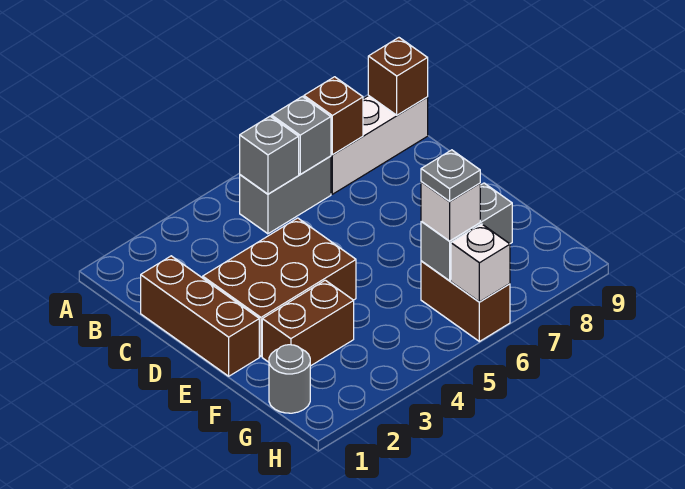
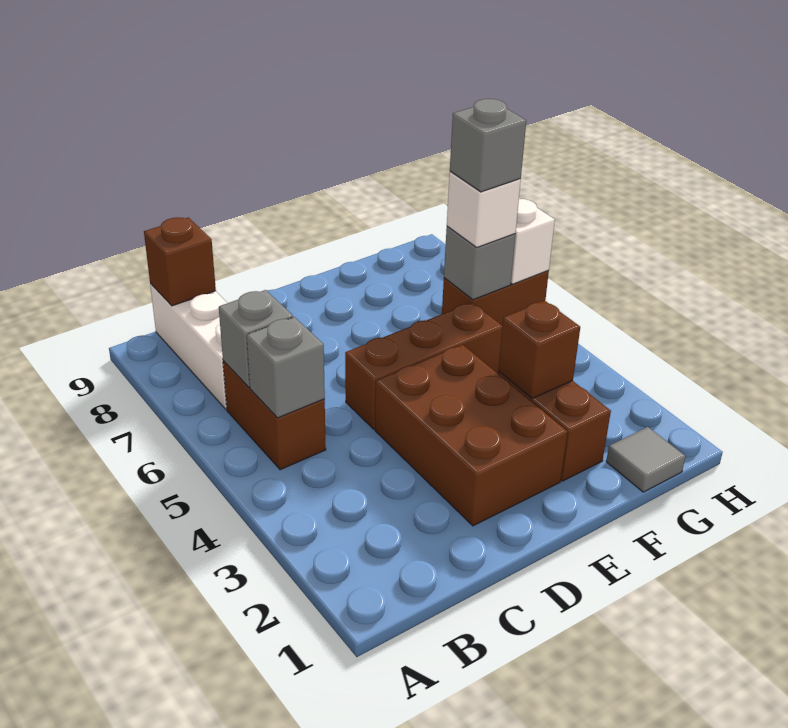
grey 1x2 brick [240,156,331,234] -> brown 1x2 brick [223,361,326,470]
brown 1x1 brick [304,77,363,155] -> brown 1x1 brick moved to [498,301,580,398]
brown 1x3 brick [141,256,259,376] -> brown 1x3 brick moved to [345,302,502,429]
grey 1x1 round brick [269,345,310,413] -> grey 1x1 tile [606,427,685,492]
grey 1x2 brick [421,183,512,281] -> grey 1x1 brick [444,226,516,300]
grey 1x1 plate [421,150,480,201] -> grey 1x1 brick [450,99,526,192]

